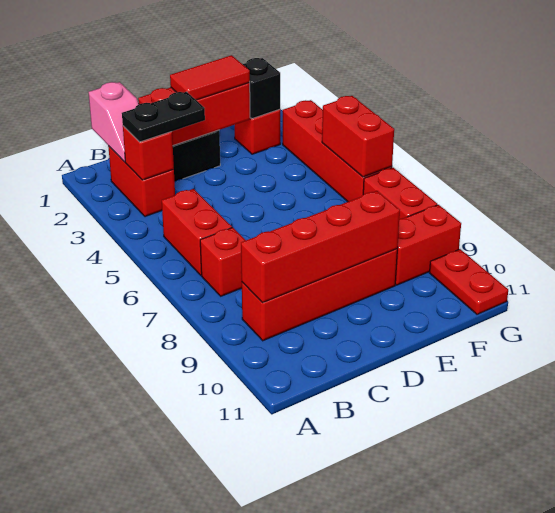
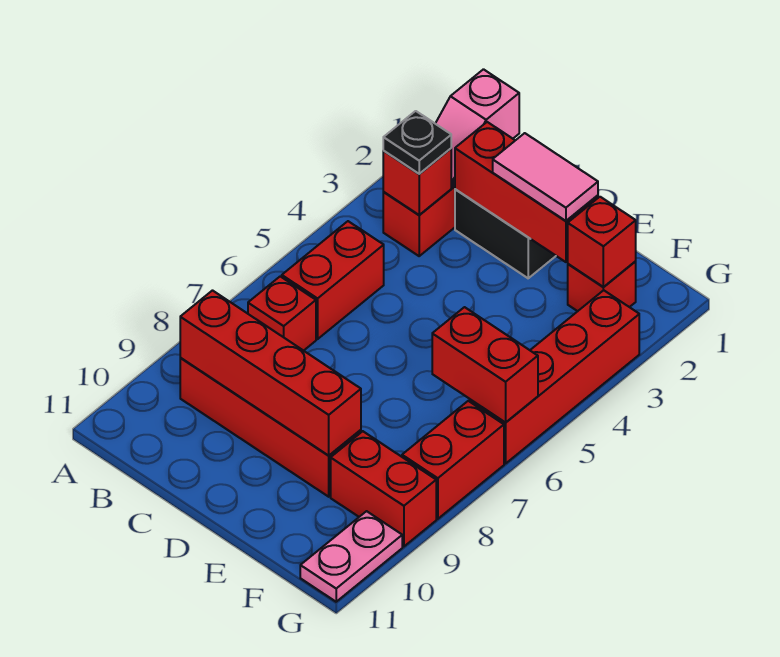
black 1x2 plate [122,92,205,142] -> black 1x1 plate [383,111,451,174]
red 1x2 tile [170,55,250,100] -> pink 1x2 tile [493,133,598,221]
black 1x1 brick [243,58,280,119] -> red 1x1 brick [568,197,636,287]
red 1x2 brick [322,96,394,177] -> red 1x2 brick turned to [432,307,538,422]
red 1x2 plate [430,249,508,314] -> pink 1x2 plate [300,511,402,602]

